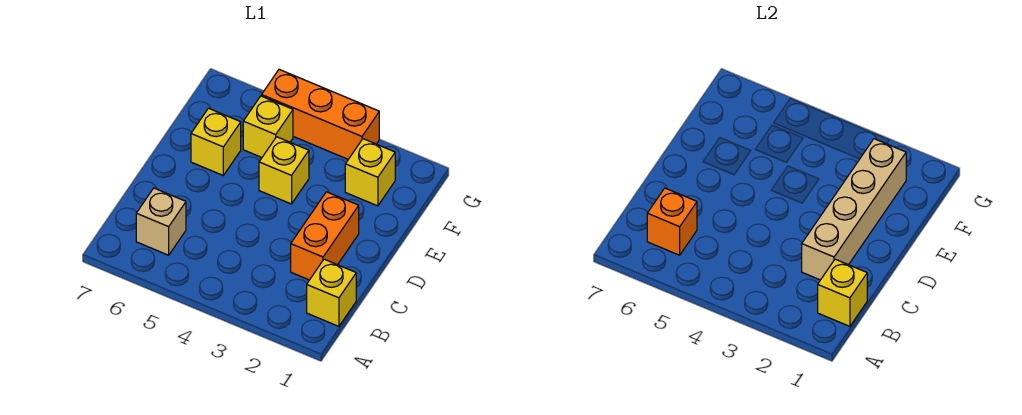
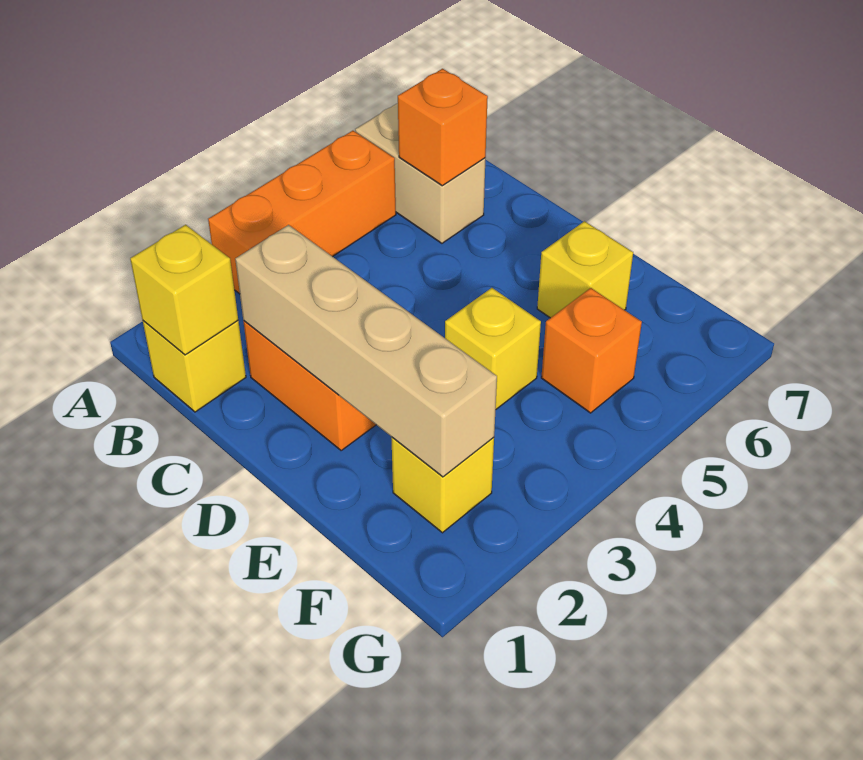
tan 1x1 brick [136,188,186,255] -> tan 1x2 brick [355,103,485,243]
yellow 1x1 brick [243,96,293,157] -> orange 1x1 brick [541,288,642,413]
orange 1x3 brick [262,69,379,159] -> orange 1x3 brick moved to [208,131,396,294]

